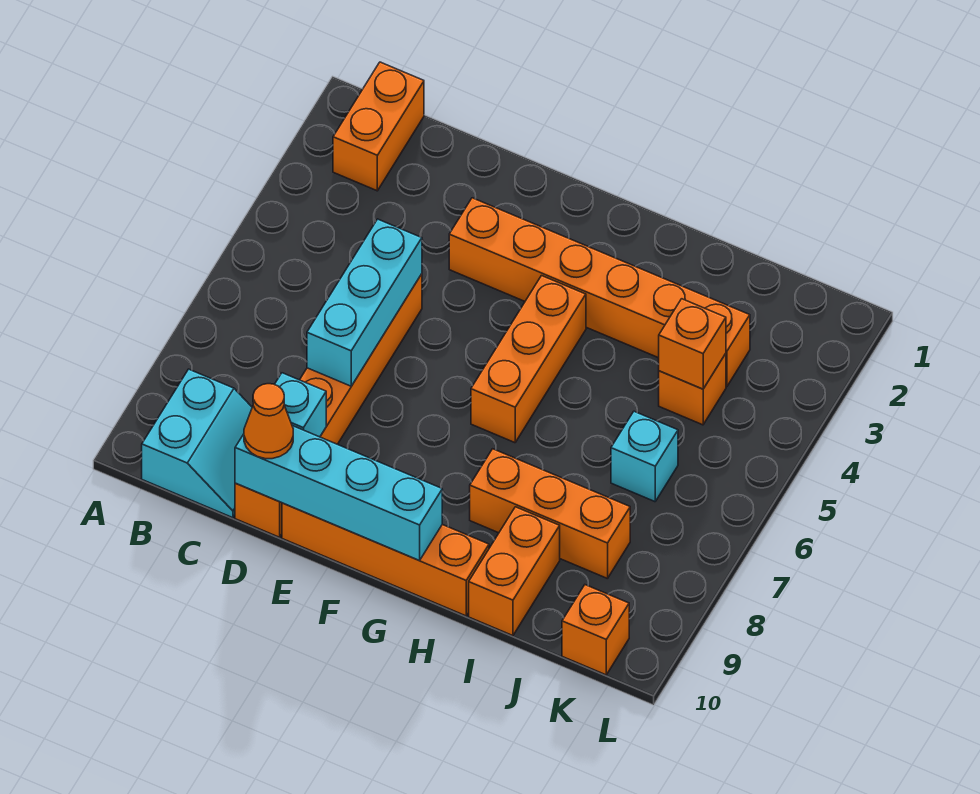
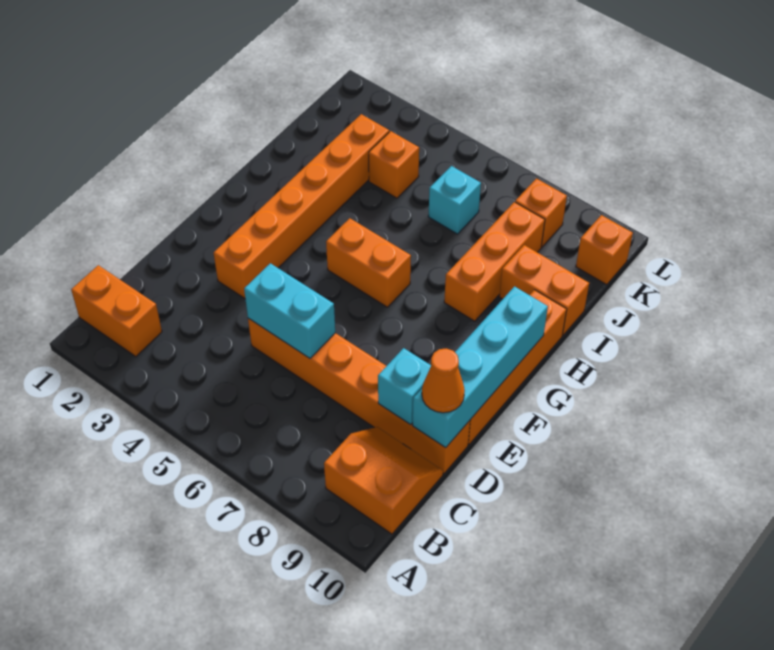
cyan 2x2 slope [142,369,252,518] -> orange 2x2 slope [324,427,443,534]
cyan 1x3 brick [307,219,422,386] -> cyan 1x2 brick [244,263,335,358]
orange 1x3 brick [471,276,586,443] -> orange 1x2 brick [326,218,411,307]
orange 1x1 brick [659,299,726,389] -> orange 1x1 brick moved to [515,179,567,247]

